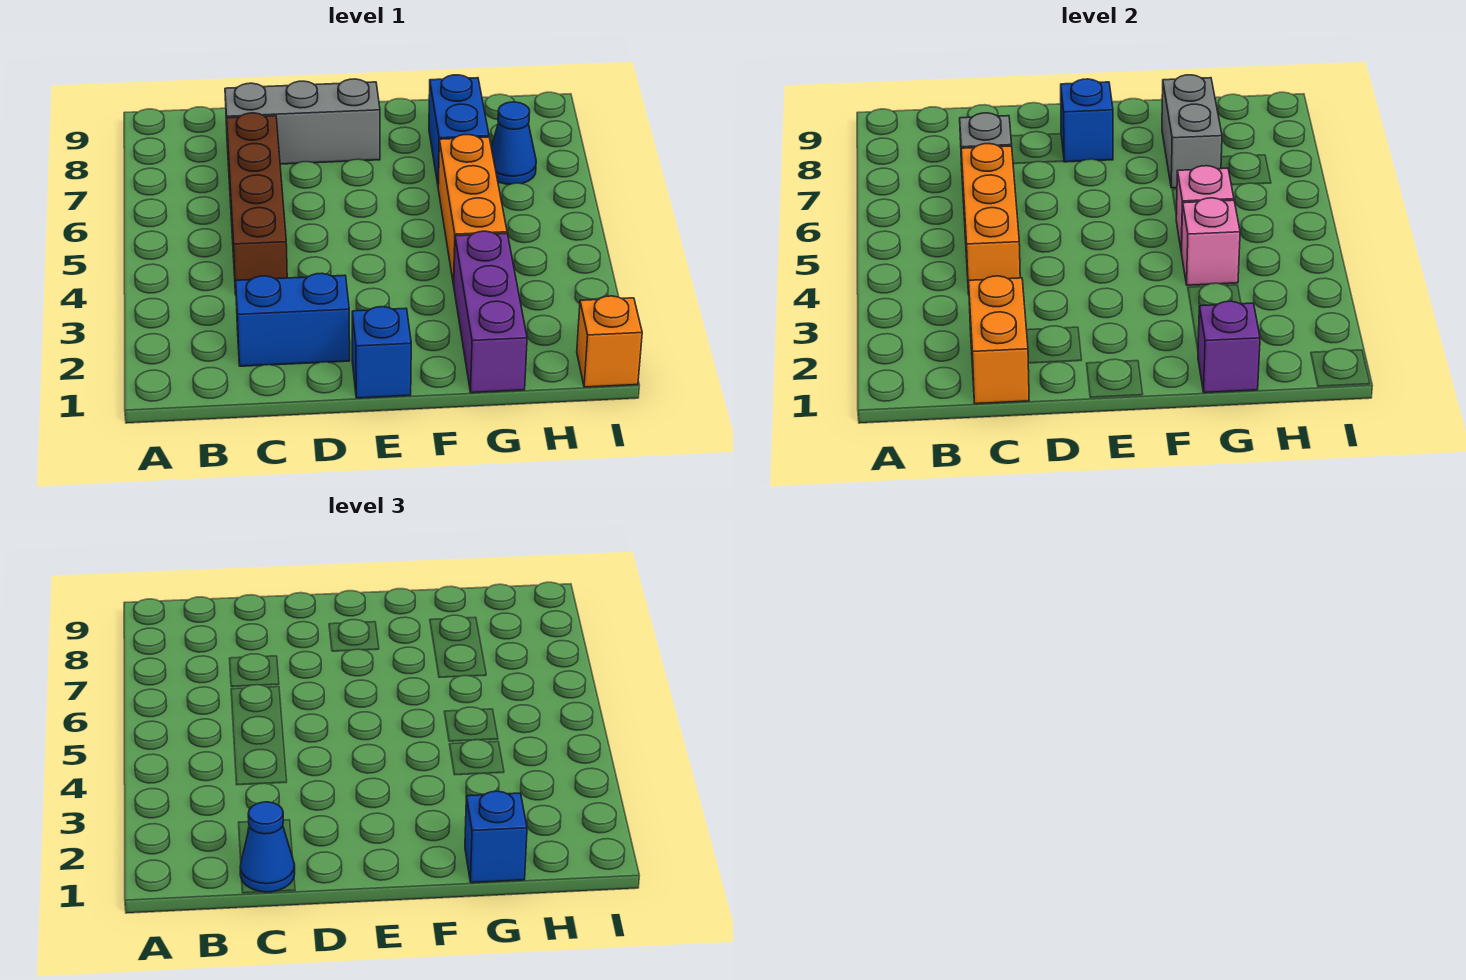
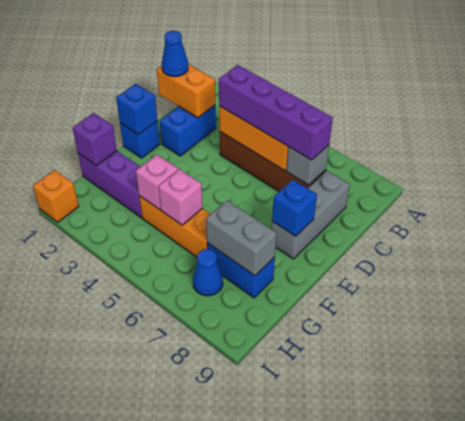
none -> purple 1x4 brick [219,65,333,160]
blue 1x1 brick [465,791,527,883] -> blue 1x1 brick moved to [116,84,158,135]

